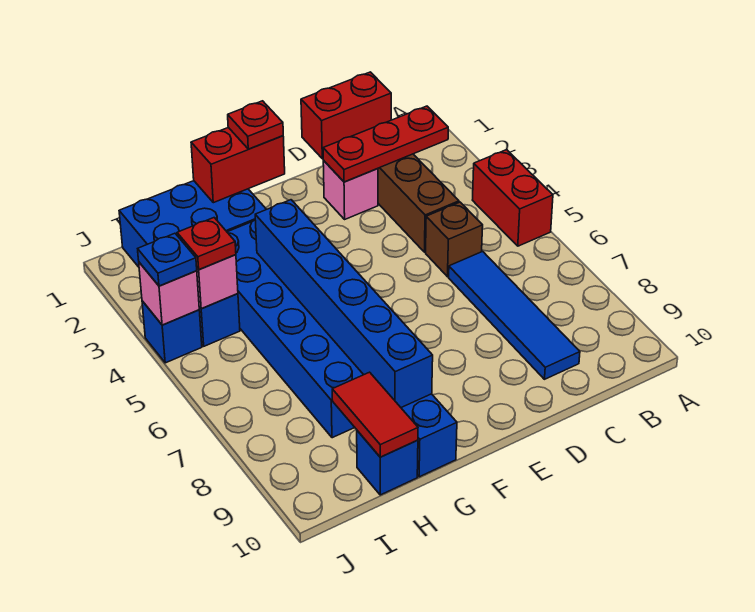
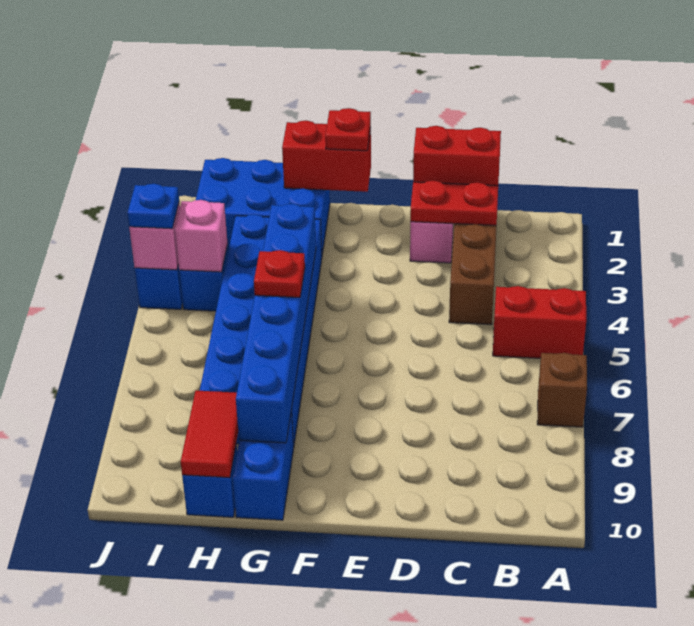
red 1x2 brick [473,150,553,246] -> red 1x2 brick turned to [493,286,586,358]
red 1x3 plate [323,106,448,182] -> red 1x2 plate [410,181,498,225]
brown 1x1 brick [426,202,483,277] -> brown 1x1 brick moved to [537,353,587,427]
blue 1x4 tile [449,251,580,379] -> none
red 1x1 plate [177,218,236,270] -> red 1x1 plate moved to [254,250,305,297]

